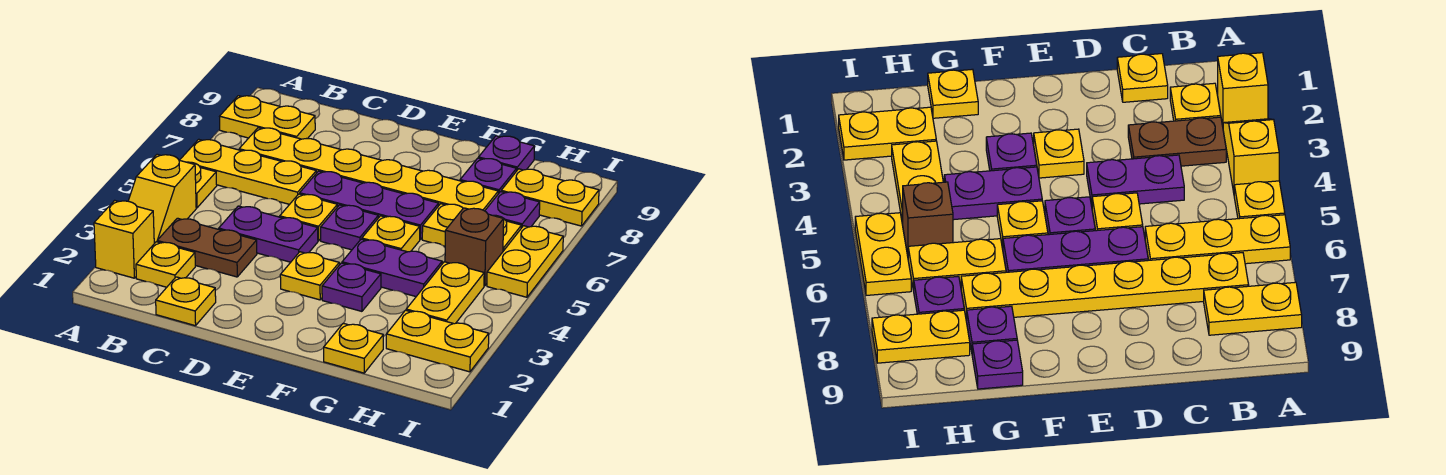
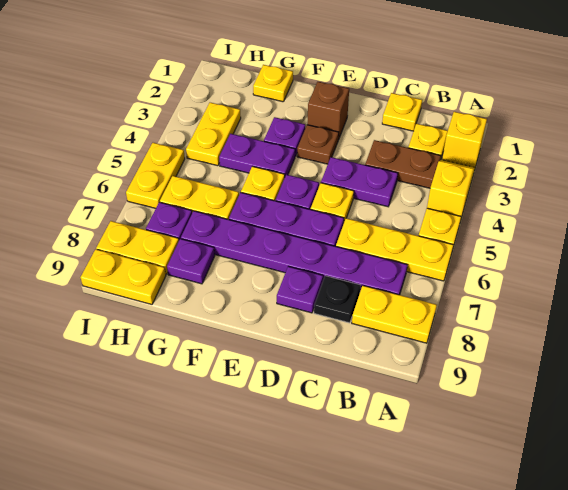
yellow 1x6 plate [239,128,498,211] -> purple 1x6 plate [181,211,407,295]
none -> black 1x1 plate [314,276,360,323]
yellow 1x1 plate [280,252,339,300] -> brown 1x1 plate [297,125,339,164]
purple 1x1 plate [479,136,534,170] -> purple 1x1 plate moved to [277,266,323,313]
yellow 1x2 plate [386,310,489,372] -> yellow 1x2 plate moved to [81,249,166,304]
brown 1x1 brick [445,208,504,286] -> brown 1x1 brick moved to [308,82,349,140]

